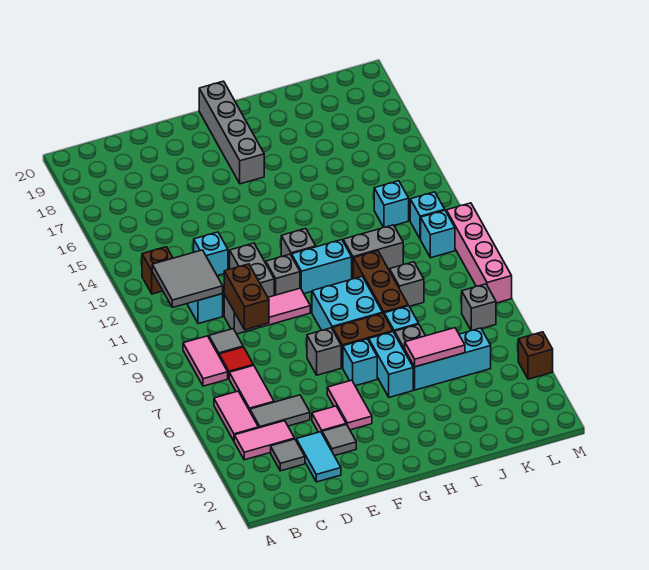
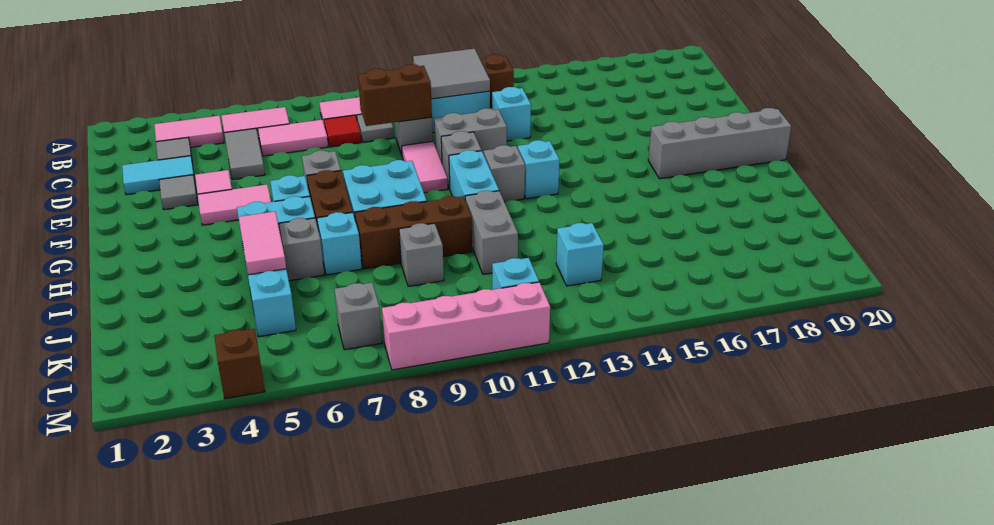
pink 1x2 tile [234,421,295,460] -> pink 1x2 tile turned to [154,116,224,147]
cyan 1x1 brick [410,192,445,239] -> cyan 1x1 brick moved to [518,140,559,199]

